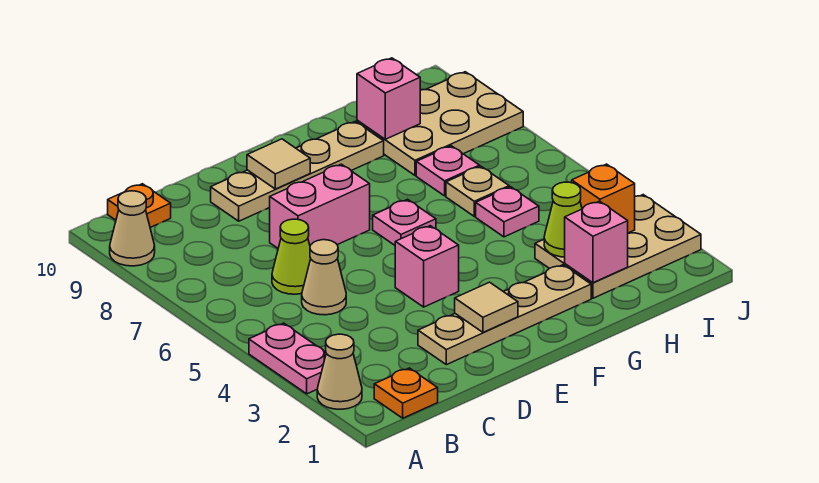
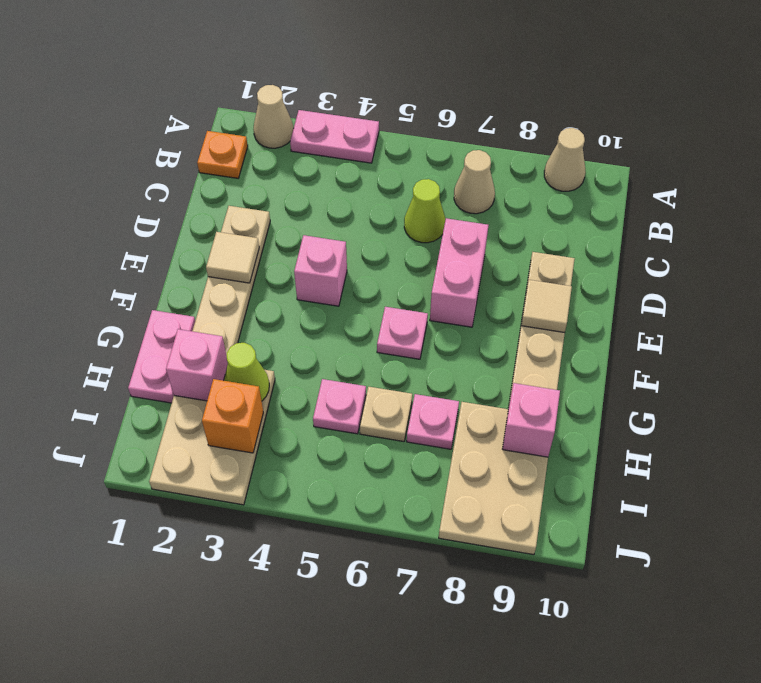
orange 1x1 plate [108,184,171,227] -> none
tan 1x1 cone [302,240,346,315] -> tan 1x1 cone moved to [454,150,495,214]
none -> pink 1x2 plate [128,310,195,403]

